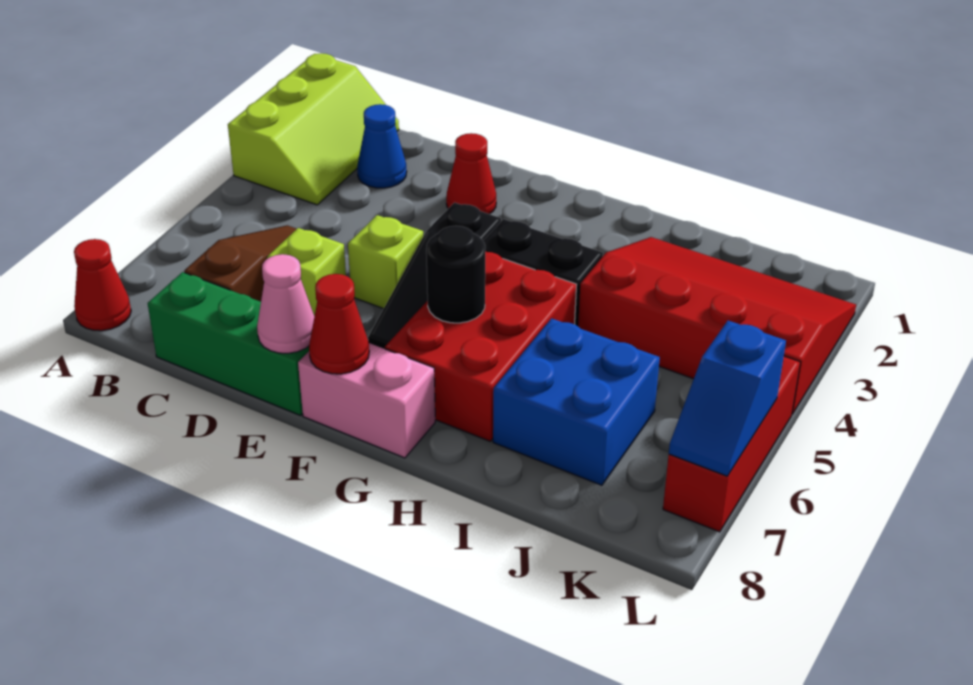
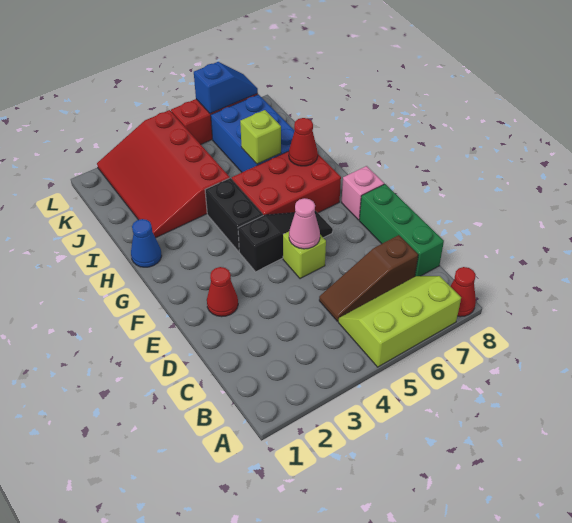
lime 2x3 slope [228,53,399,205] -> lime 2x3 slope moved to [338,276,461,367]
blue 1x1 cone [357,104,407,188] -> blue 1x1 cone moved to [131,219,162,267]
lime 1x1 brick [267,228,346,316] -> lime 1x1 brick moved to [240,110,281,164]
pink 1x1 cone [257,254,314,353] -> pink 1x1 cone moved to [289,198,320,249]
pink 1x2 brick [298,343,435,458] -> pink 1x1 brick [342,166,384,220]
red 1x1 cone [309,274,369,374] -> red 1x1 cone moved to [289,118,318,166]
black 1x1 round brick [426,226,485,323] -> none
blue 2x2 brick [493,318,660,485] -> blue 2x3 brick [211,94,295,172]

